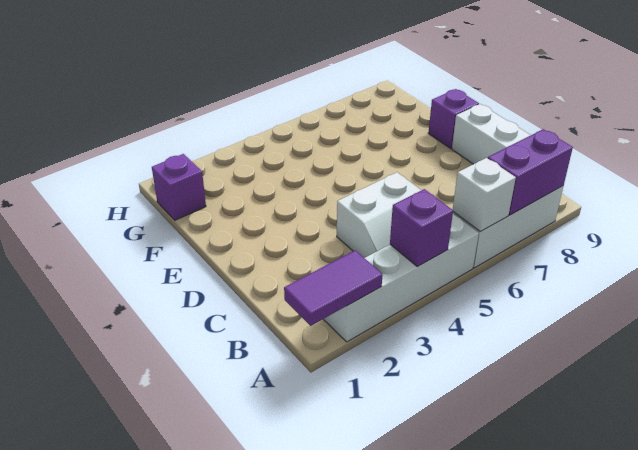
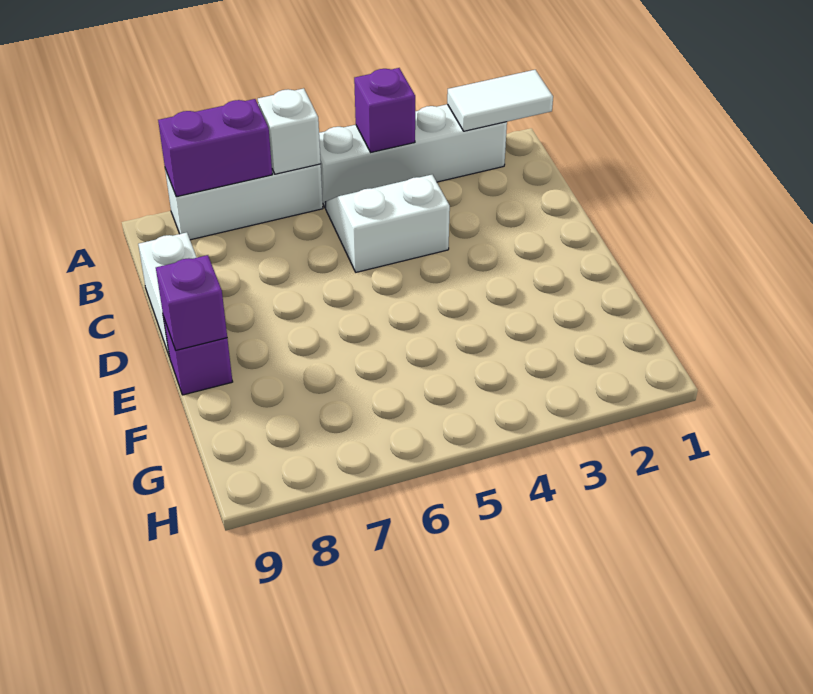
purple 1x2 tile [284,250,382,326] -> white 1x2 tile [447,70,553,131]
purple 1x1 brick [152,154,206,220] -> purple 1x1 brick moved to [156,255,227,350]

